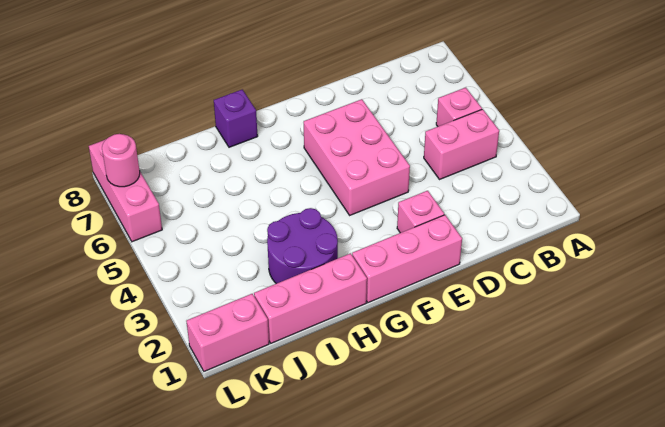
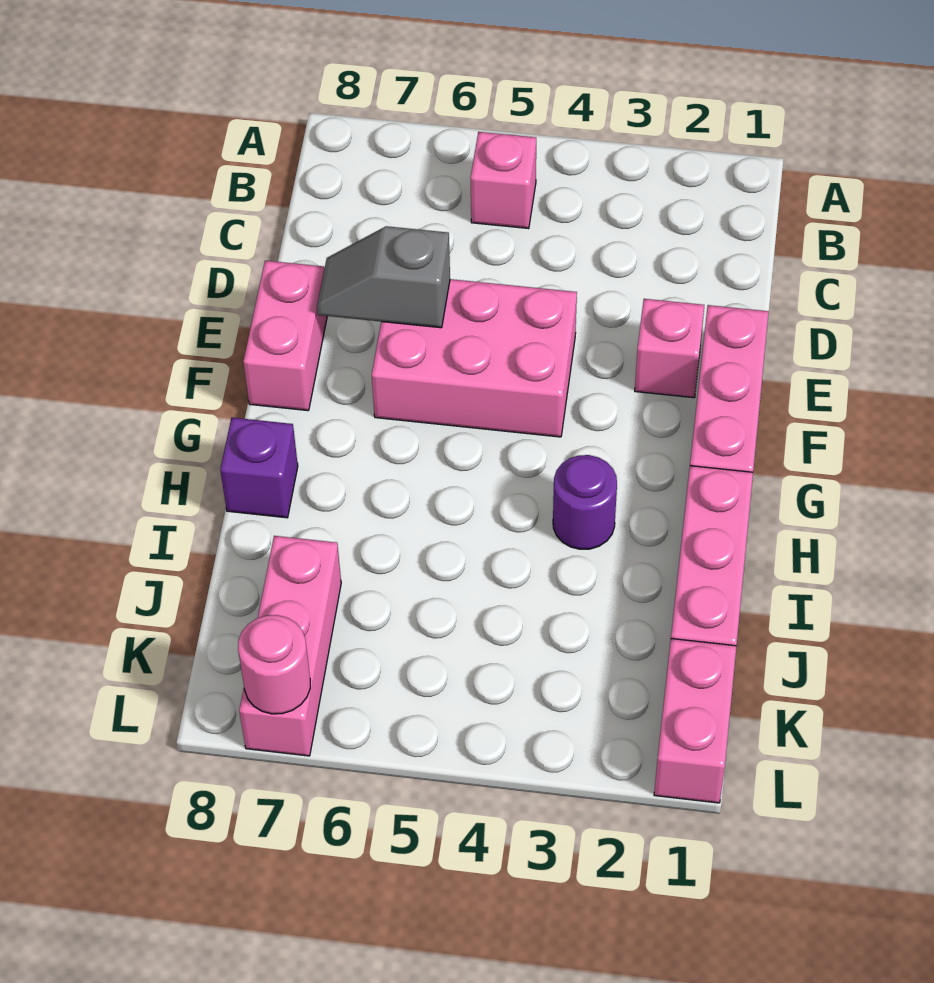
pink 1x2 brick [424,109,499,180] -> pink 1x2 brick moved to [243,261,327,411]
none -> grey 1x2 slope [317,226,450,328]
purple 2x2 round brick [267,208,338,284] -> purple 1x1 round brick [553,455,617,549]
pink 1x3 brick [89,139,162,242] -> pink 1x3 brick turned to [239,536,341,756]

